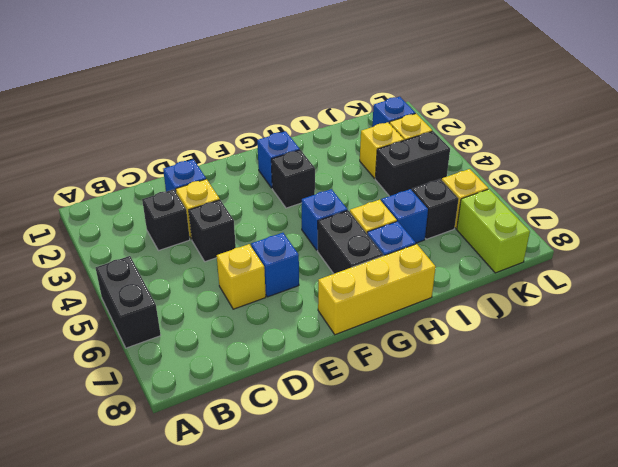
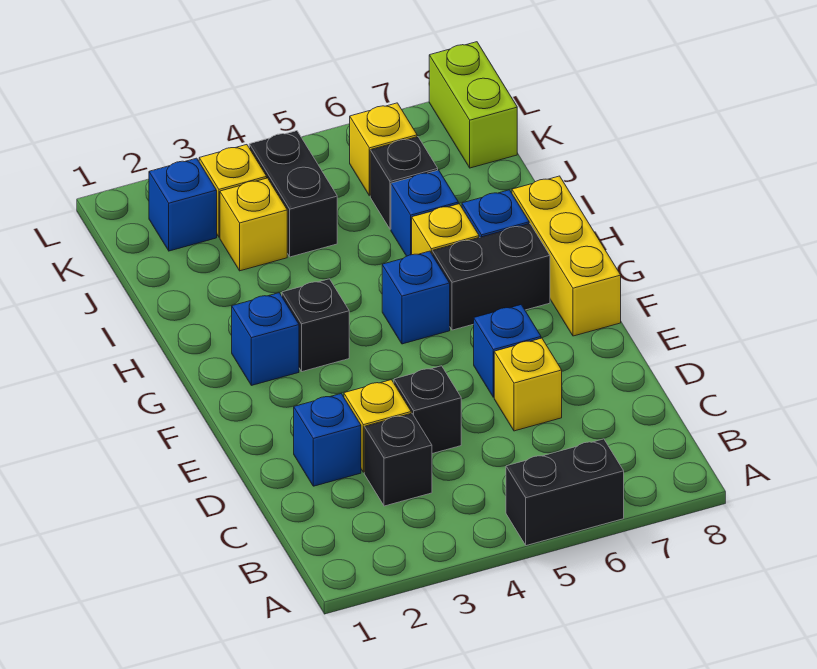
lime 1x2 brick [457,189,530,273] -> lime 1x2 brick turned to [429,42,517,168]

